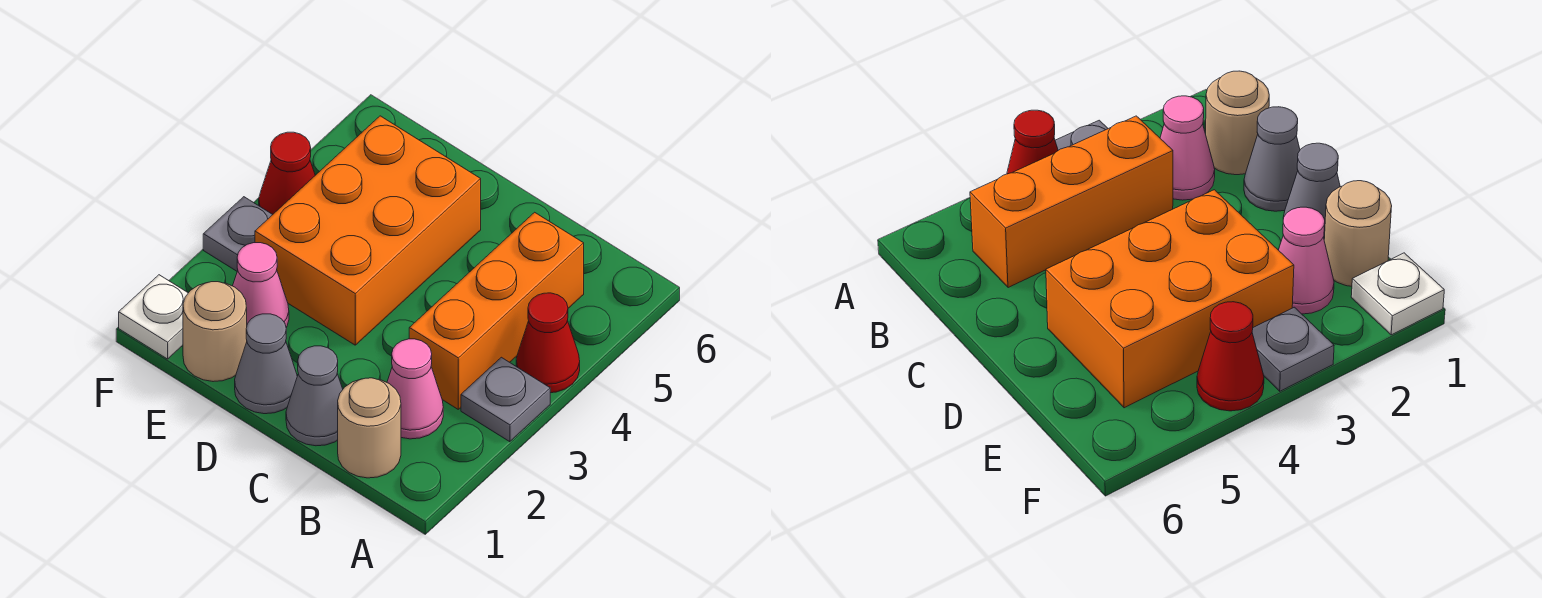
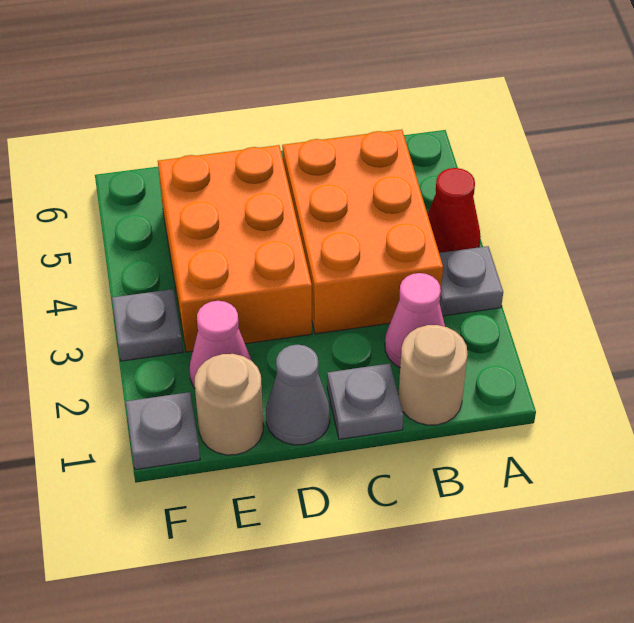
orange 1x3 brick [409,212,584,409] -> orange 2x3 brick [282,129,443,334]
grey 1x1 cone [286,346,343,446] -> grey 1x1 plate [327,364,403,439]
white 1x1 plate [119,275,188,359] -> grey 1x1 plate [126,392,200,470]
red 1x1 cone [259,132,315,214] -> none

